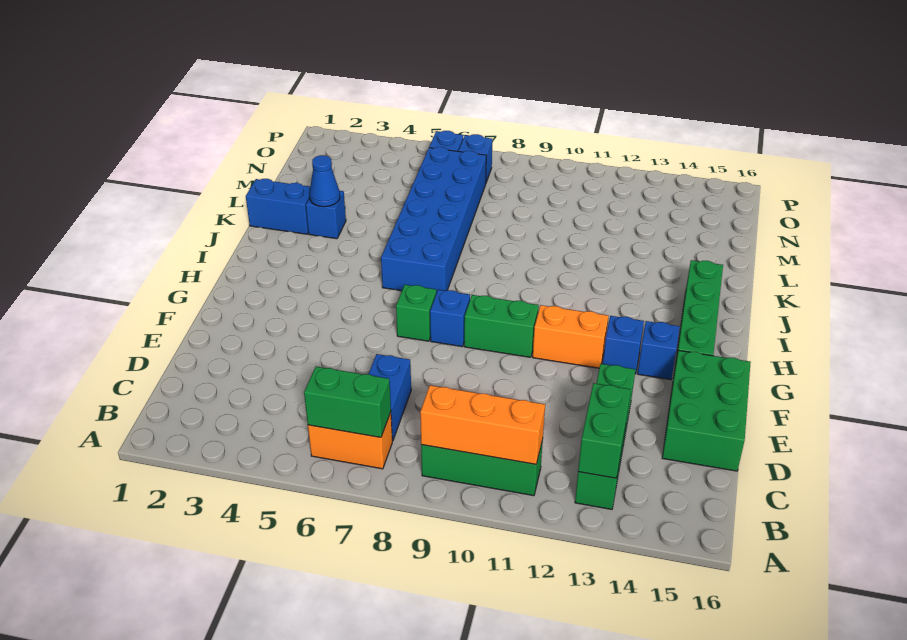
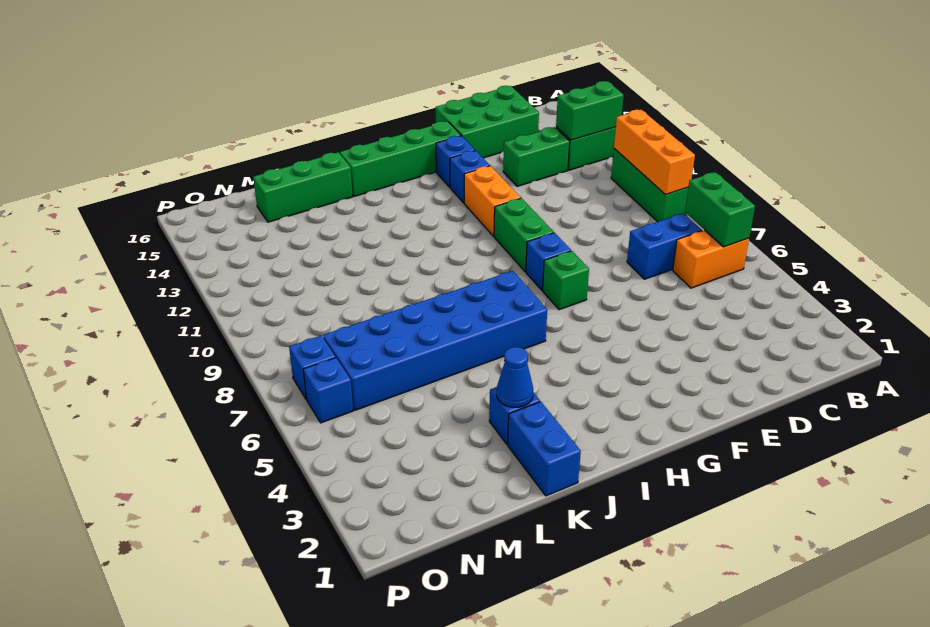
orange 1x2 brick [308,412,392,469] -> orange 1x2 brick turned to [673,230,749,288]
none -> green 1x3 brick [253,152,353,222]

